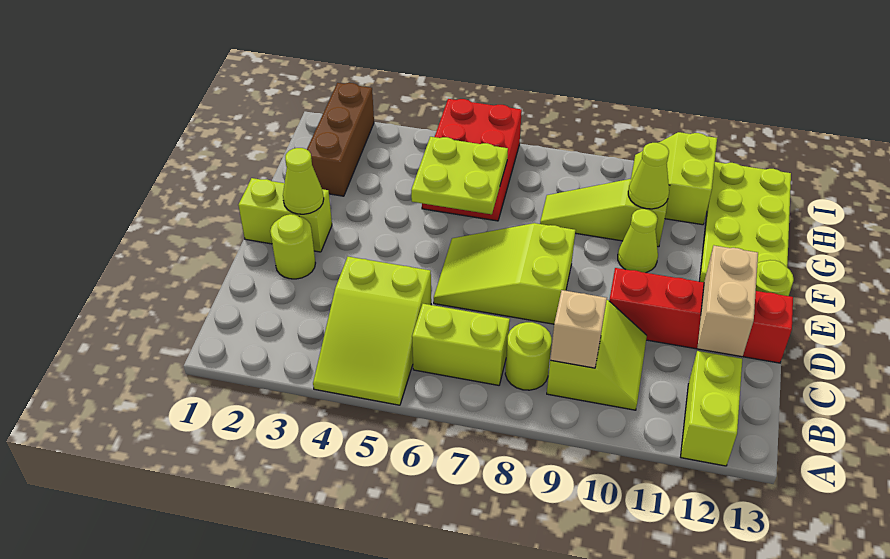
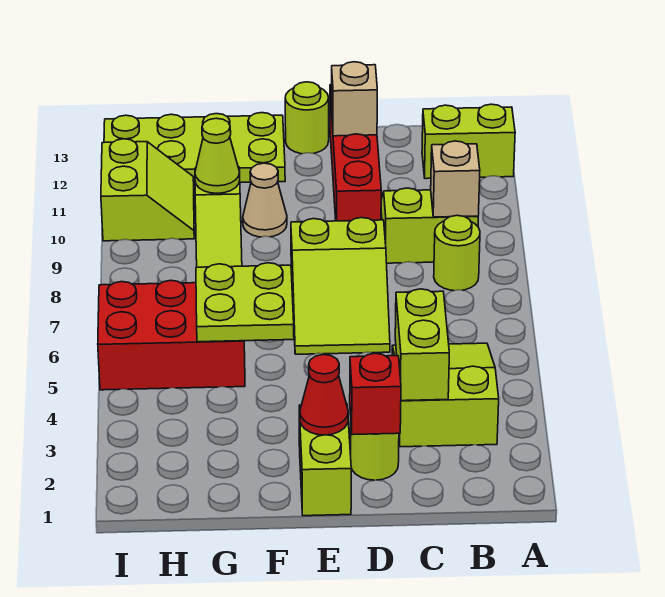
lime 2x3 slope [313,257,431,405] -> lime 2x3 slope turned to [392,343,499,447]
lime 1x2 brick [412,304,510,385] -> lime 1x2 brick moved to [395,289,449,401]
tan 1x2 brick [697,246,758,357] -> tan 1x1 brick [332,62,377,136]
none -> red 1x1 brick [350,353,401,435]
lime 1x1 cone [283,148,324,214] -> red 1x1 cone [300,355,348,435]
lime 1x1 cone [618,209,658,273] -> tan 1x1 cone [243,163,287,237]
brown 1x3 brick [307,83,374,196] -> none
lime 2x2 slope [631,132,717,225] -> lime 2x2 slope turned to [101,139,194,241]

